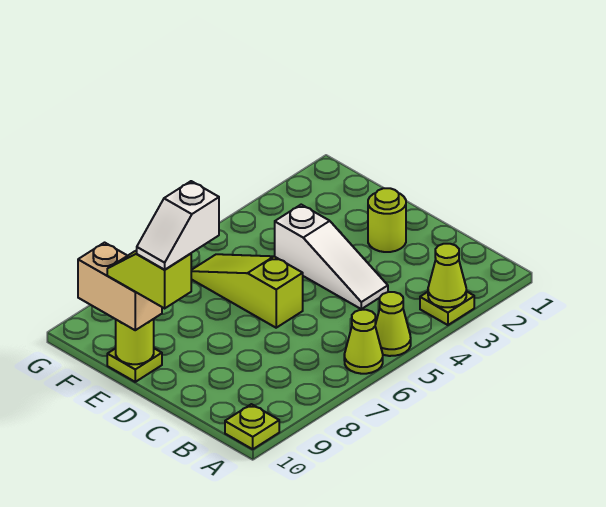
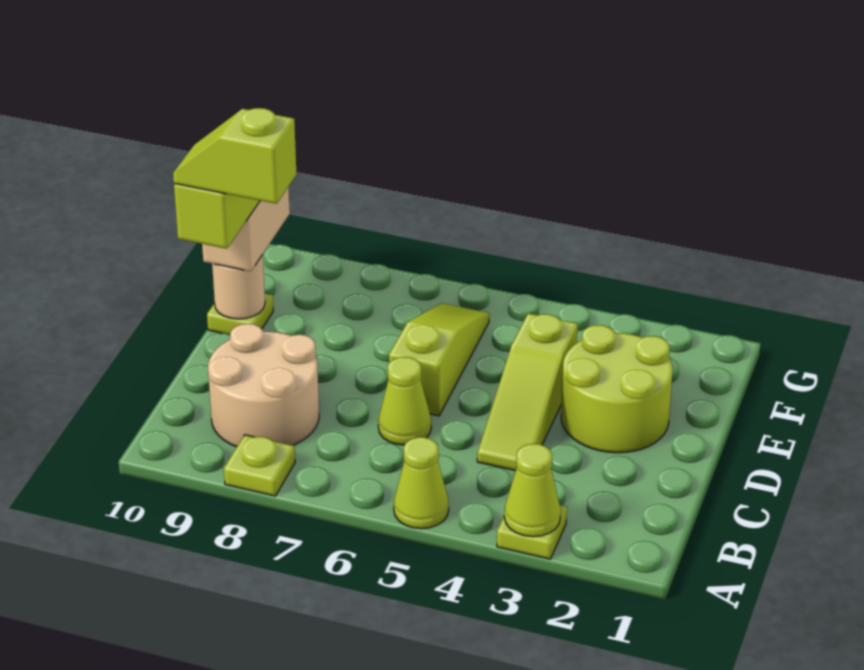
lime 1x1 cone [344,310,383,374] -> lime 1x1 cone moved to [378,357,431,445]
lime 1x1 plate [225,404,279,449] -> lime 1x1 plate moved to [224,435,295,496]
none -> tan 2x2 round brick [208,324,319,447]
white 1x3 slope [275,205,388,309] -> lime 1x3 slope [477,313,578,471]
lime 1x1 round brick [368,188,406,252] -> lime 2x2 round brick [561,325,673,453]
white 1x2 slope [137,181,219,270] -> lime 1x2 slope [173,108,297,204]
lime 1x1 round brick [116,319,154,364] -> tan 1x1 round brick [212,255,265,319]

